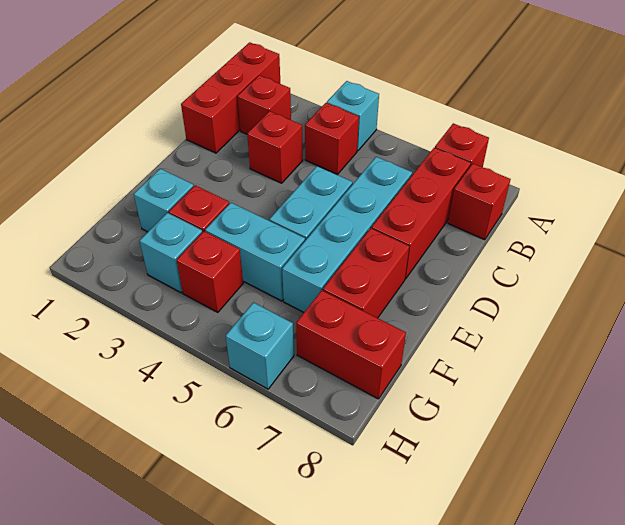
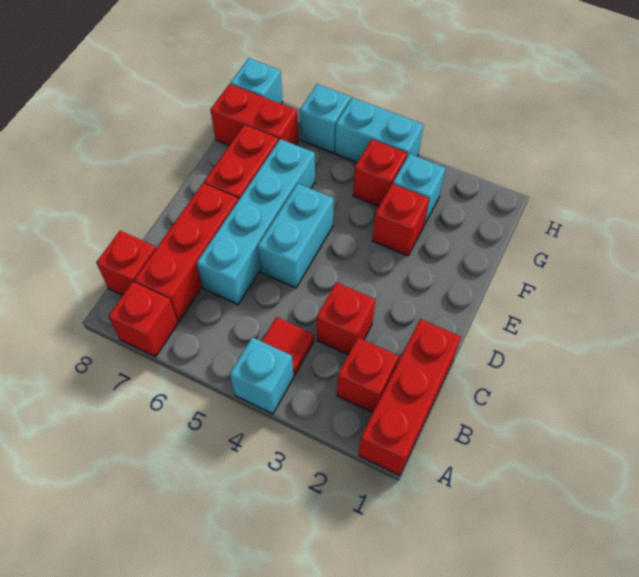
red 1x1 brick [305,103,359,174] -> red 1x1 tile [262,317,314,376]
cyan 1x1 brick [134,169,194,232] -> cyan 1x1 brick moved to [230,58,283,104]
cyan 1x2 brick [205,203,305,301] -> cyan 1x2 brick moved to [335,98,424,162]

